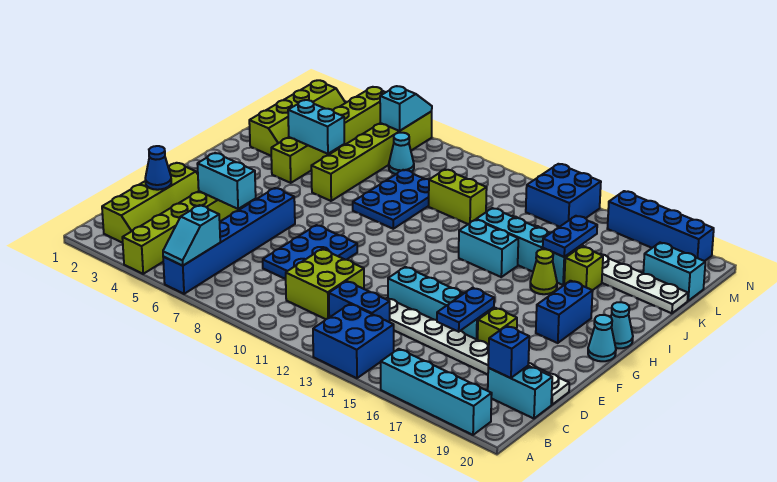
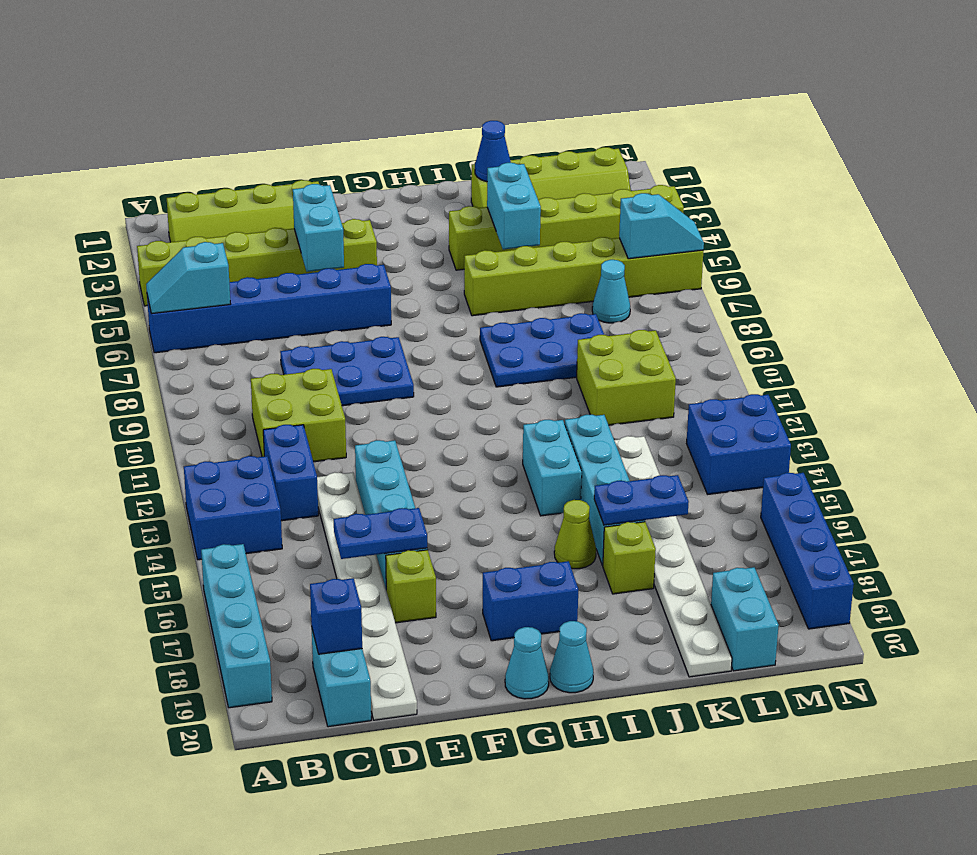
blue 1x1 cone [145,146,171,190] -> blue 1x1 cone moved to [475,121,511,182]
lime 1x2 brick [429,170,487,224] -> lime 2x2 brick [577,330,676,425]

